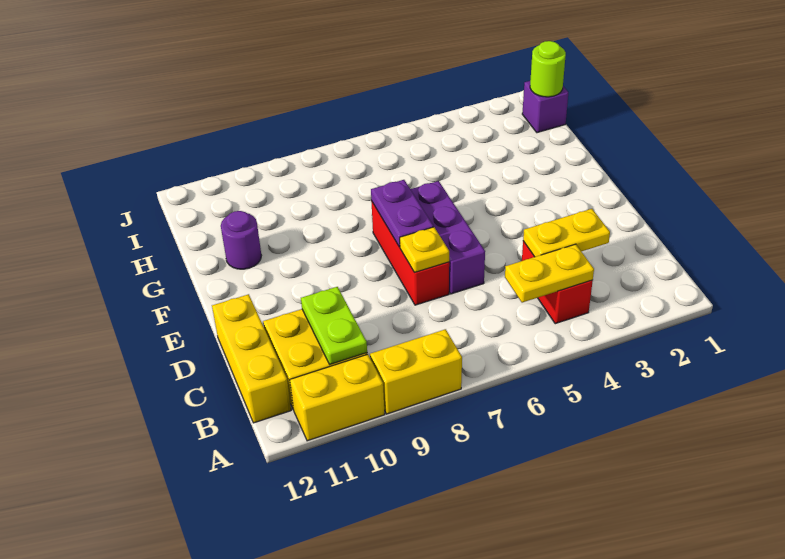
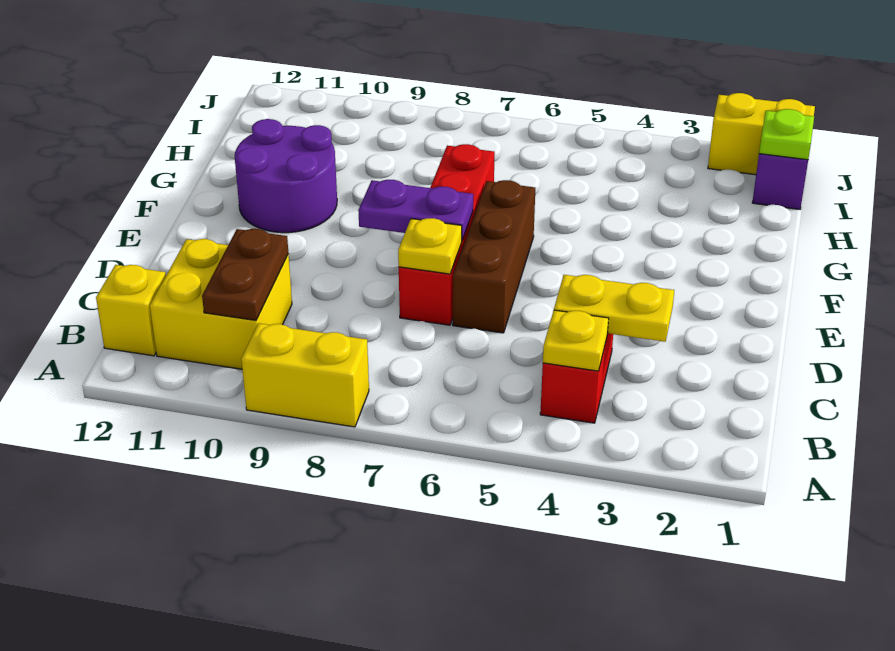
yellow 1x2 brick [290,354,385,441] -> yellow 1x2 brick moved to [708,93,815,175]
yellow 1x2 plate [505,244,594,303] -> yellow 1x1 plate [543,310,609,371]
lime 1x2 plate [301,287,367,364] -> brown 1x2 plate [202,229,288,320]
yellow 1x3 brick [212,294,291,423] -> yellow 1x1 brick [96,265,166,356]
purple 1x3 brick [410,181,485,294] -> brown 1x3 brick [453,180,535,333]
red 1x3 brick [371,201,449,305] -> red 1x4 brick [399,144,495,325]
purple 1x2 plate [371,180,433,247] -> purple 1x2 plate turned to [358,180,473,240]
purple 1x1 round brick [221,211,261,269] -> purple 2x2 round brick [235,119,337,233]
lime 1x1 round brick [530,41,566,97] -> lime 1x1 plate [759,109,814,160]

